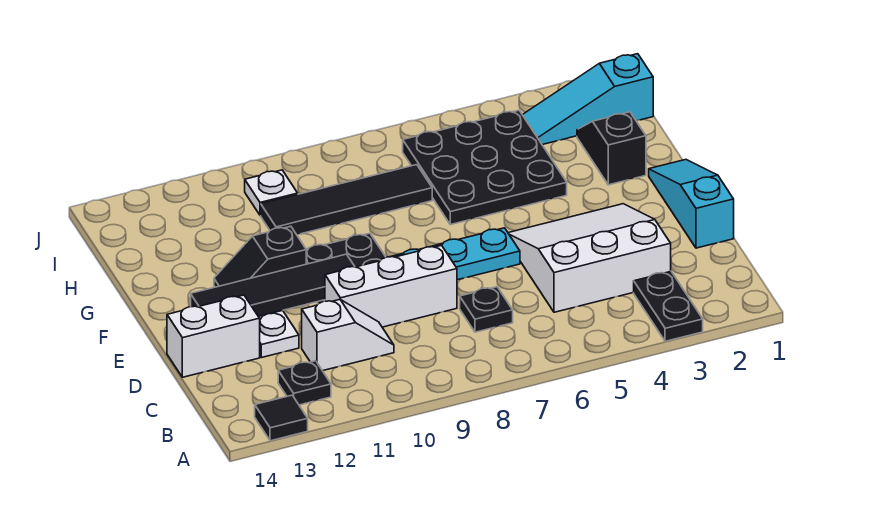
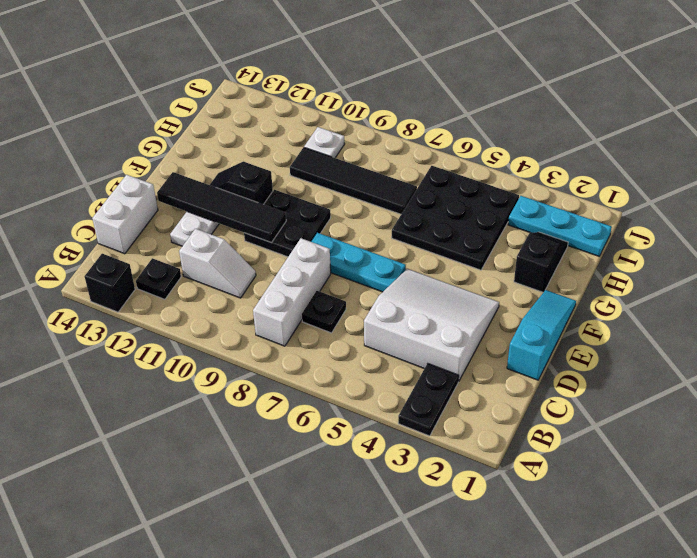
black 1x1 tile [255,395,308,441] -> black 1x1 brick [85,254,135,312]
white 1x3 brick [325,245,457,327] -> white 1x3 brick turned to [253,238,331,346]
white 1x2 brick [167,295,260,377] -> white 1x2 brick turned to [92,175,158,254]
cyan 1x3 slope [523,54,653,145] -> cyan 1x3 plate [508,196,612,256]

